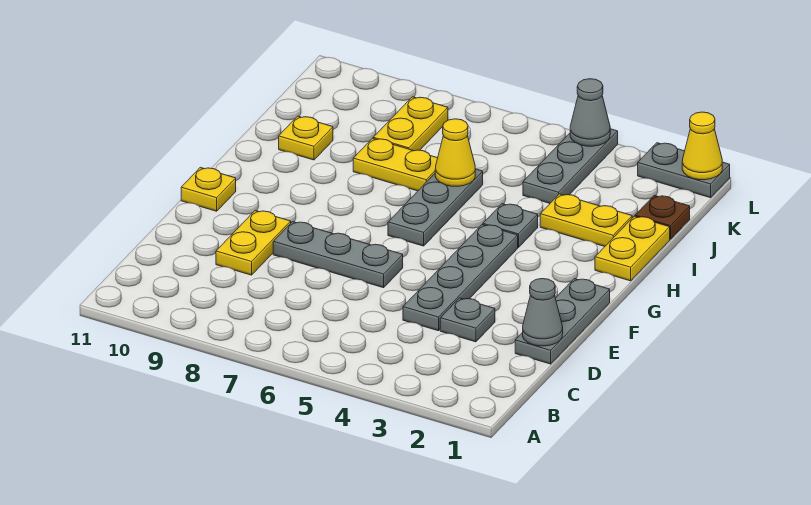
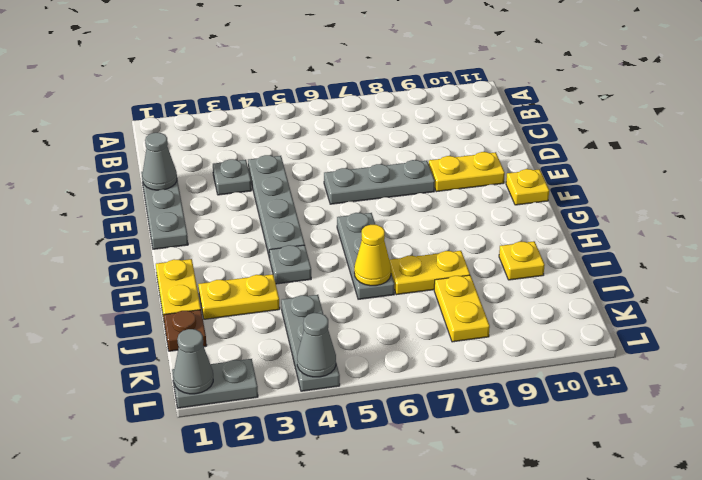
yellow 1x2 plate [216,211,291,275] -> yellow 1x2 plate turned to [429,152,505,192]
yellow 1x1 cone [682,112,722,180] -> grey 1x1 cone [174,329,213,394]

